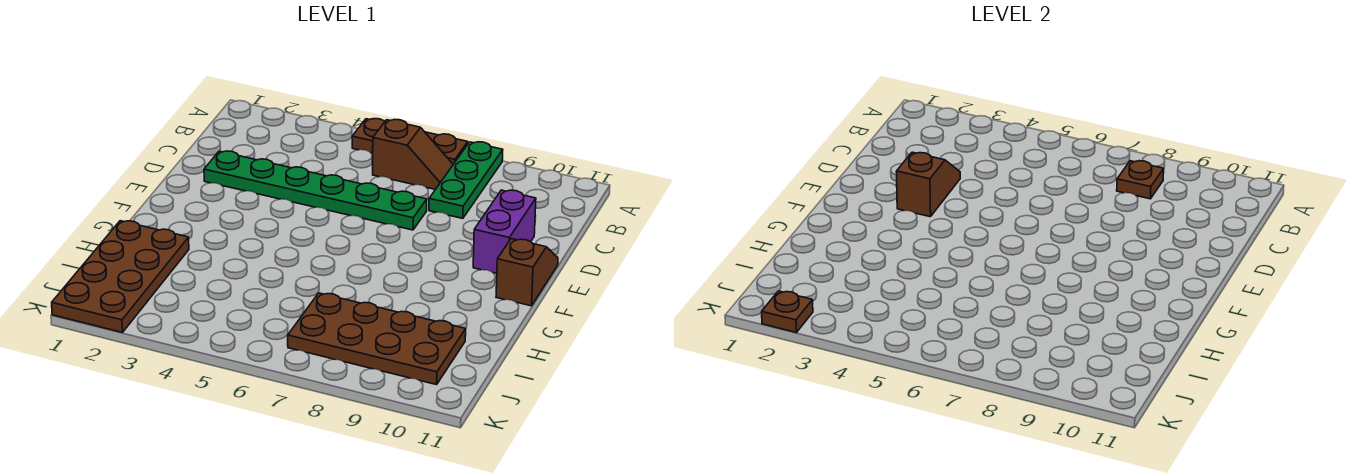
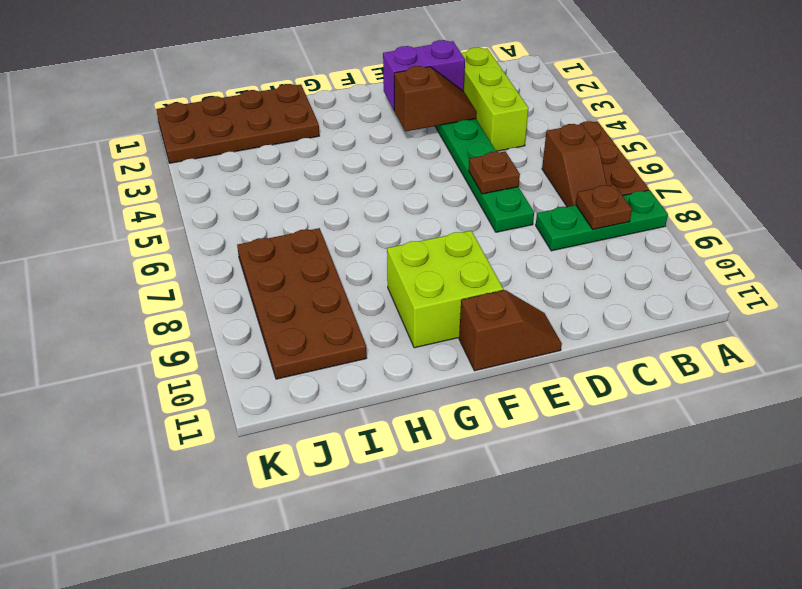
none -> lime 1x3 brick [461,47,528,151]
purple 1x2 brick [473,190,536,273] -> purple 1x2 brick moved to [383,40,465,110]
none -> lime 2x2 brick [387,231,503,348]
brown 1x1 plate [762,291,813,333] -> brown 1x1 plate moved to [469,151,520,194]

